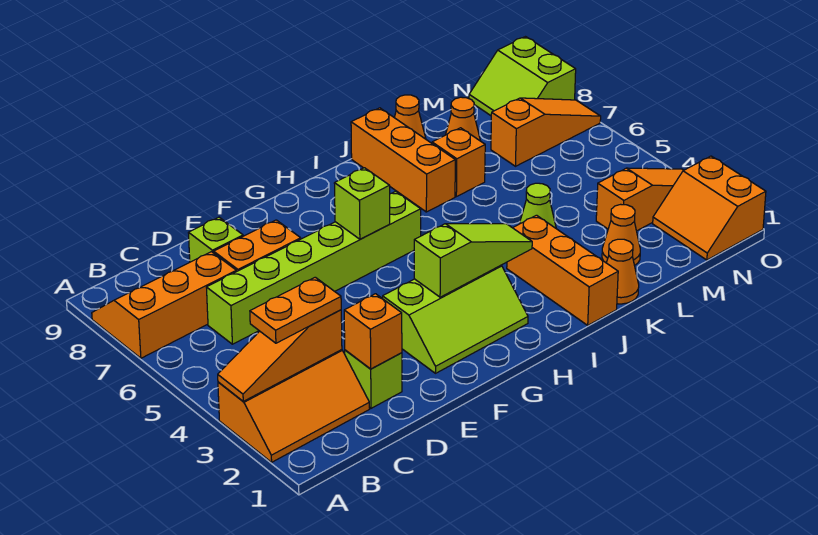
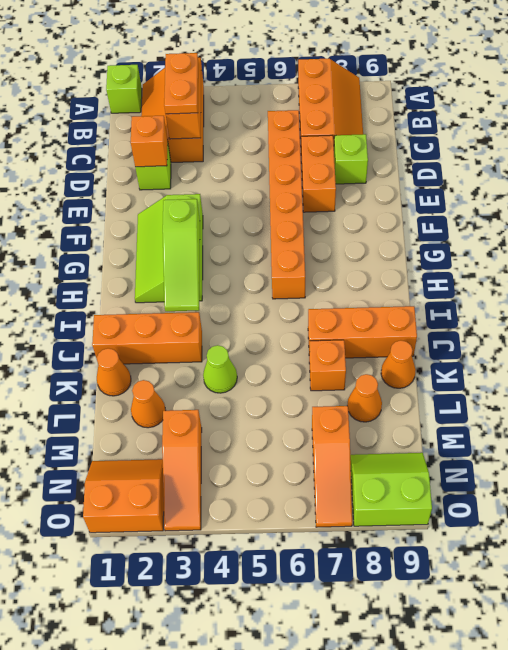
lime 1x6 brick [206,191,421,344] -> orange 1x6 brick [268,110,305,299]
lime 1x1 brick [334,168,390,239] -> lime 1x1 brick moved to [106,65,142,113]

